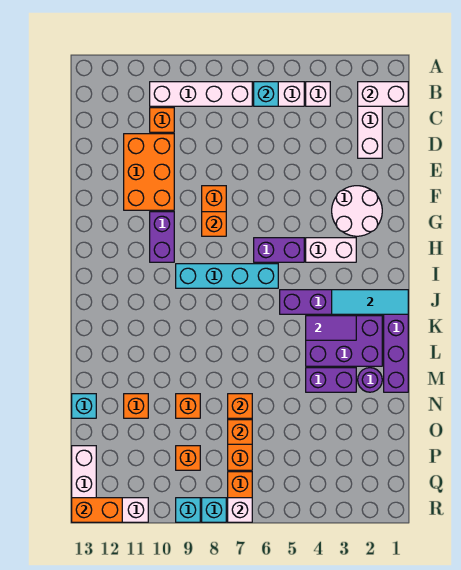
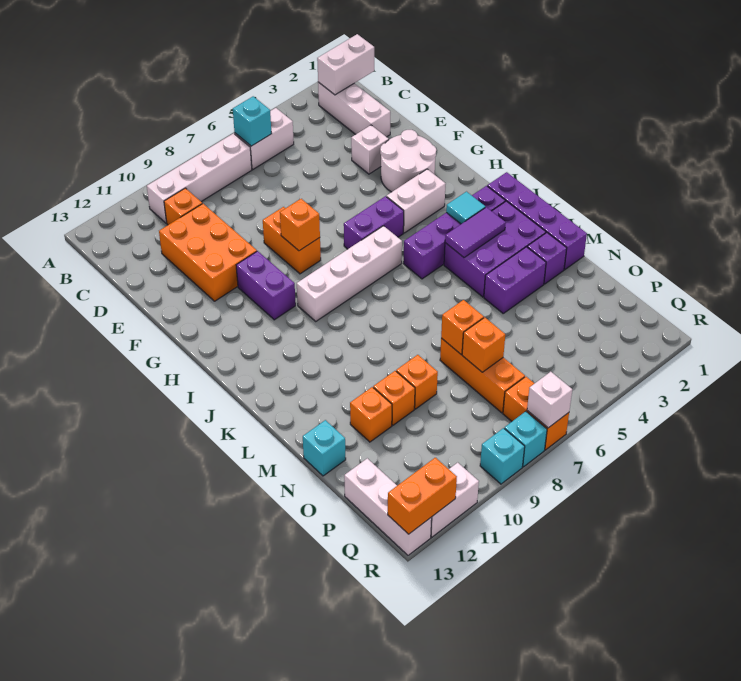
white 1x1 brick [306,82,330,106] -> white 1x1 brick moved to [351,125,389,174]
cyan 1x4 brick [176,264,278,288] -> white 1x4 brick [297,226,402,321]
cyan 1x3 tile [332,290,408,314] -> cyan 1x1 tile [446,192,485,224]
purple 1x1 round brick [358,368,382,392] -> purple 1x1 brick [527,233,567,284]
orange 1x1 brick [176,446,200,470] -> orange 1x1 brick moved to [373,371,415,425]

